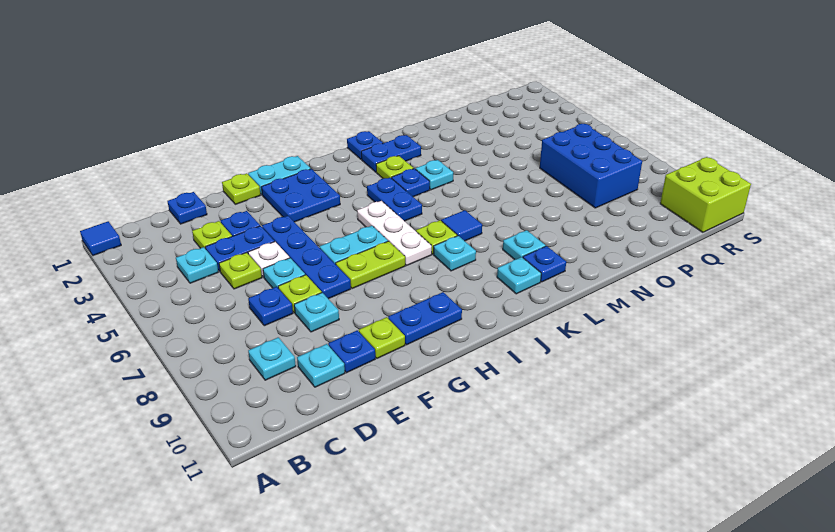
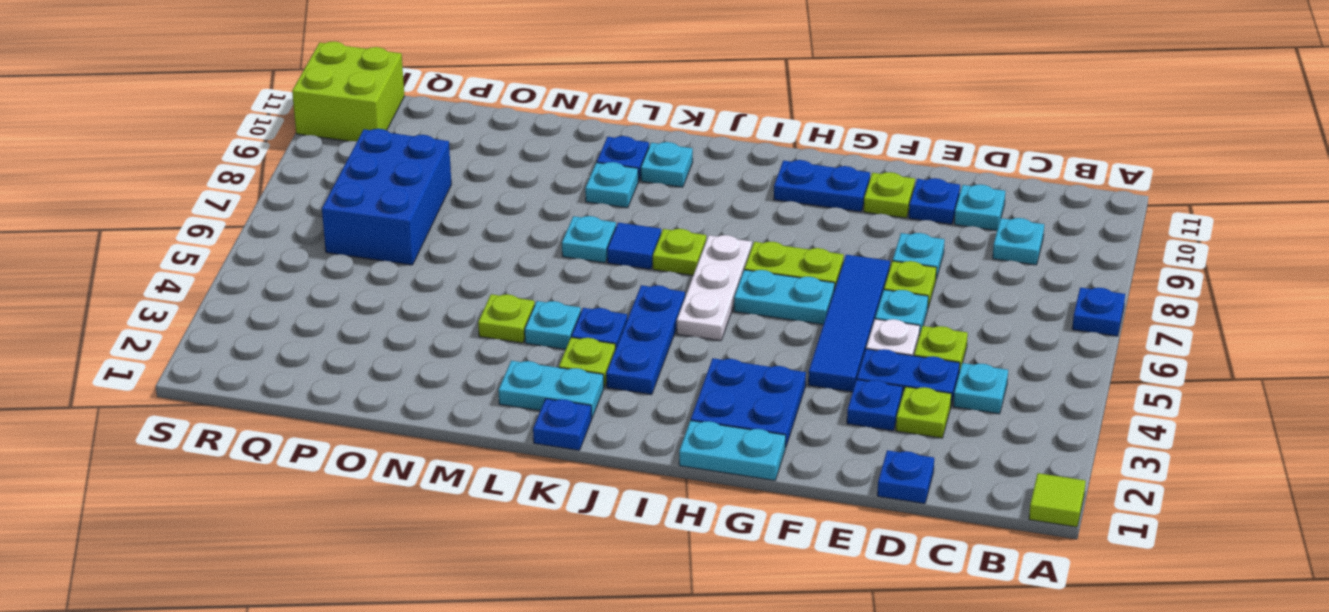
blue 1x1 tile [80,221,121,256] -> lime 1x1 tile [1029,473,1086,527]
blue 1x1 plate [248,287,293,326] -> blue 1x1 plate moved to [1072,288,1125,336]
lime 1x1 plate [222,173,260,204] -> lime 1x1 plate moved to [478,294,535,343]
blue 1x4 plate [262,216,351,299] -> blue 1x4 tile [808,255,890,392]
blue 1x2 plate [367,177,422,221] -> blue 1x3 plate [606,285,685,395]
cyan 1x1 plate [434,236,476,271] -> cyan 1x1 plate moved to [562,216,616,263]
blue 1x2 plate [361,135,421,172] -> cyan 1x2 plate [498,361,604,418]

